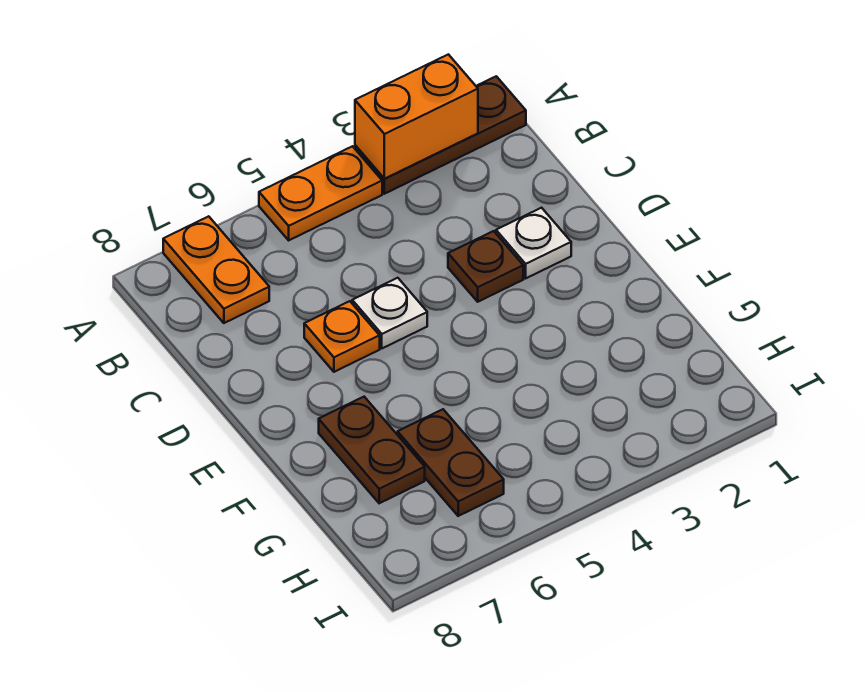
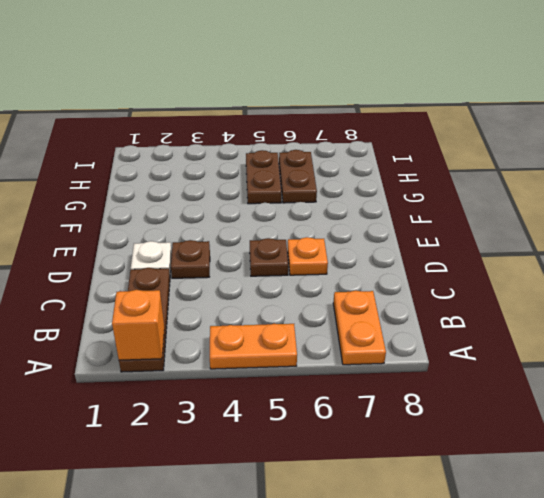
brown 1x3 plate [355,76,526,194] -> brown 1x3 plate turned to [119,268,170,372]
orange 1x2 brick [355,54,478,179] -> orange 1x1 brick [112,290,164,360]
white 1x1 plate [352,278,427,348] -> brown 1x1 plate [250,238,288,276]
brown 1x2 plate [319,397,425,503] -> brown 1x2 plate moved to [246,150,281,204]

